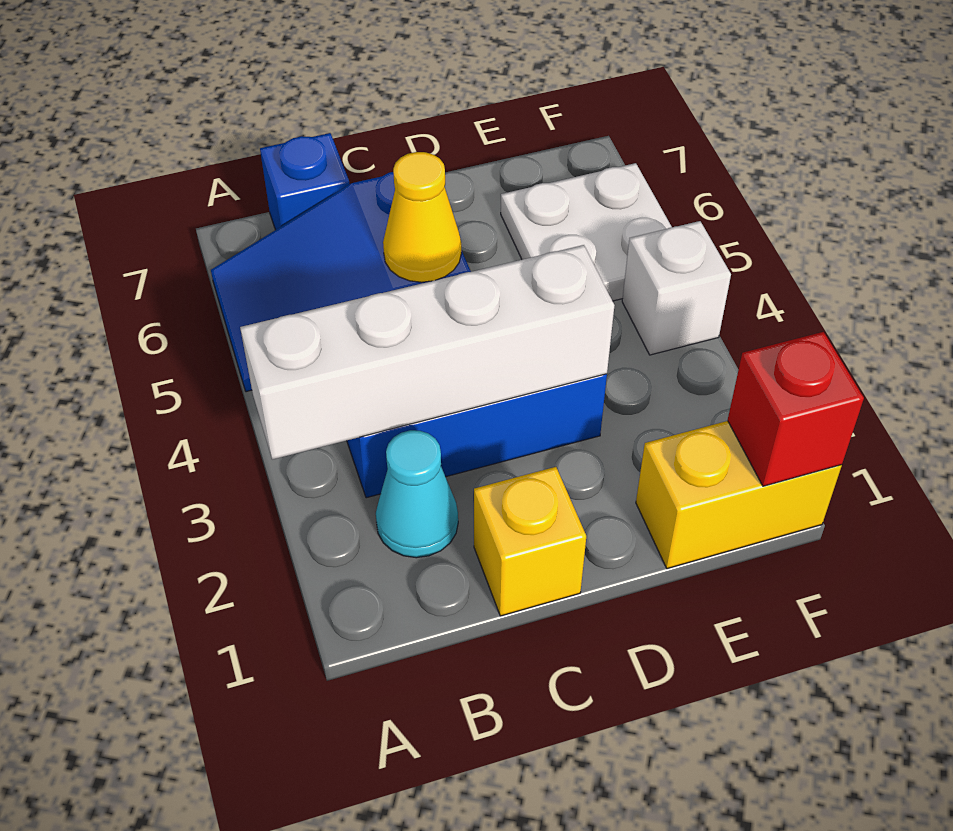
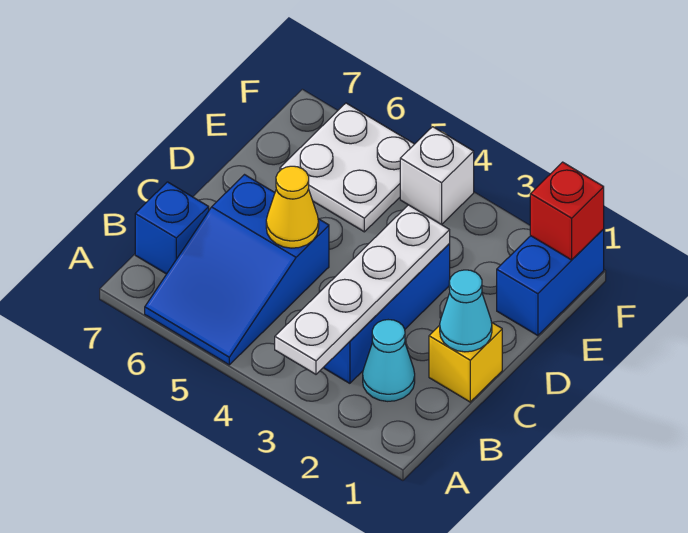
white 1x4 brick [240,245,615,459] -> white 1x4 plate [275,205,450,374]
none -> cyan 1x1 cone [440,270,492,352]
yellow 1x2 brick [636,421,842,569] -> blue 1x2 brick [497,229,604,336]

